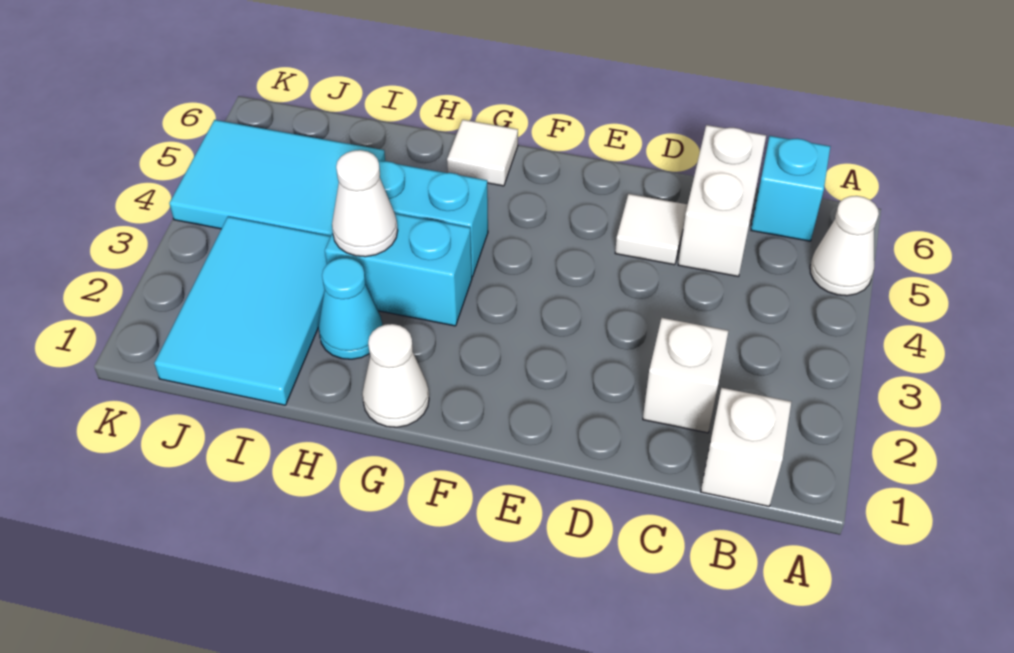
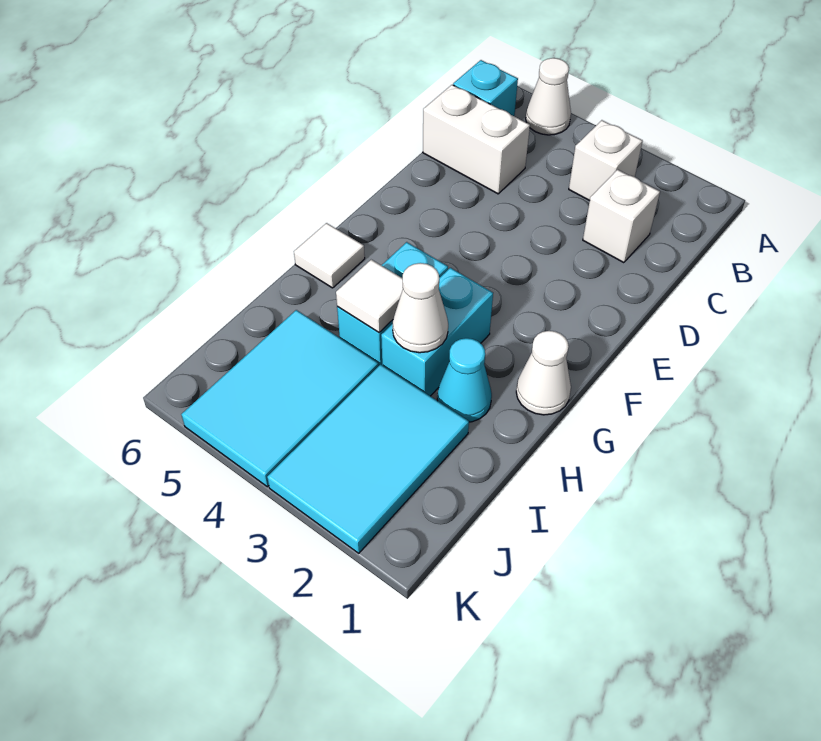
white 1x1 brick [701,388,791,506] -> white 1x1 brick moved to [569,120,643,201]
white 1x1 tile [615,194,688,265] -> white 1x1 tile moved to [336,260,403,332]
cyan 2x3 tile [154,217,331,405] -> cyan 2x3 tile turned to [267,364,469,553]

